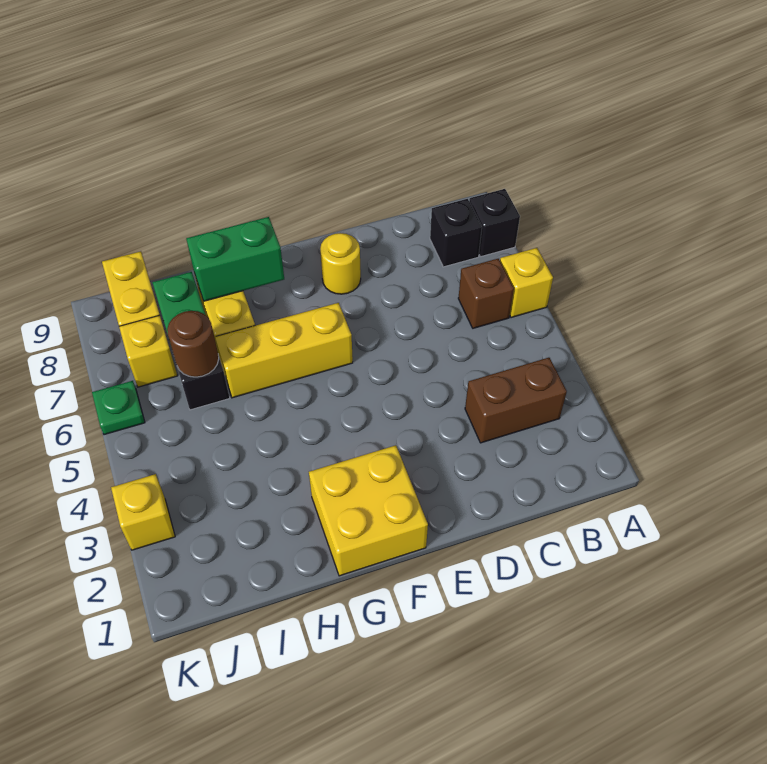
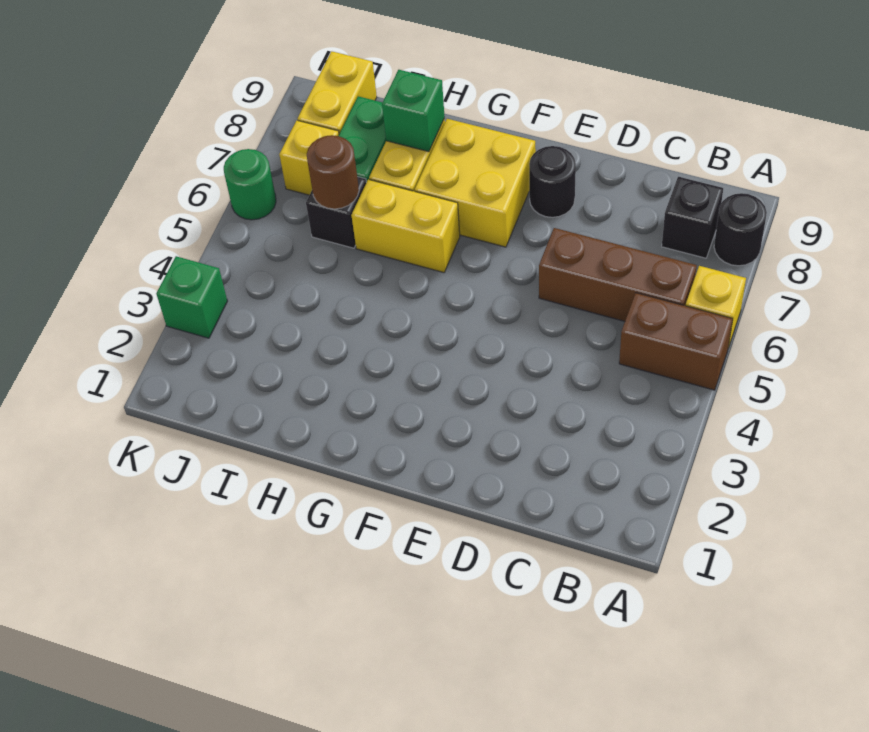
black 1x1 brick [469,189,520,257] -> black 1x1 round brick [714,193,767,266]
brown 1x2 brick [465,358,567,443] -> brown 1x2 brick moved to [619,293,733,390]
brown 1x1 brick [458,259,514,328] -> brown 1x3 brick [539,228,697,321]
yellow 1x1 round brick [320,233,361,294] -> black 1x1 round brick [529,146,576,217]
yellow 2x2 brick [309,445,428,576] -> yellow 2x2 brick moved to [415,119,536,247]
yellow 1x3 brick [215,303,353,398] -> yellow 1x2 brick [351,179,460,273]
green 1x2 brick [186,217,284,301] -> green 1x1 brick [382,70,445,152]
yellow 1x1 brick [111,474,175,550] -> green 1x1 brick [156,256,227,338]
green 1x1 plate [92,381,145,435] -> green 1x1 round brick [224,149,276,220]

